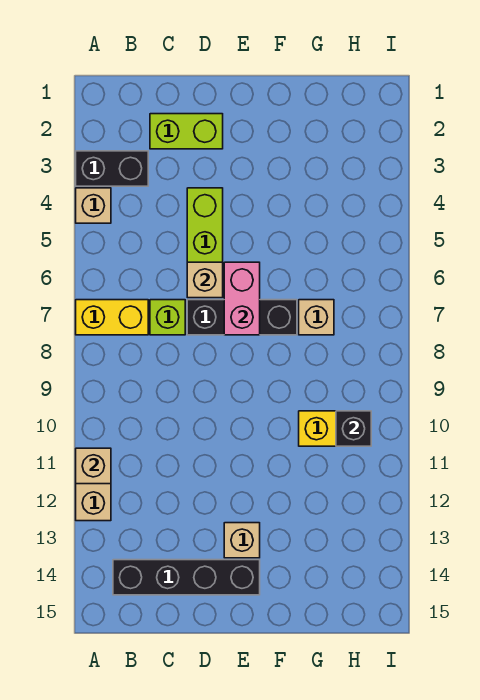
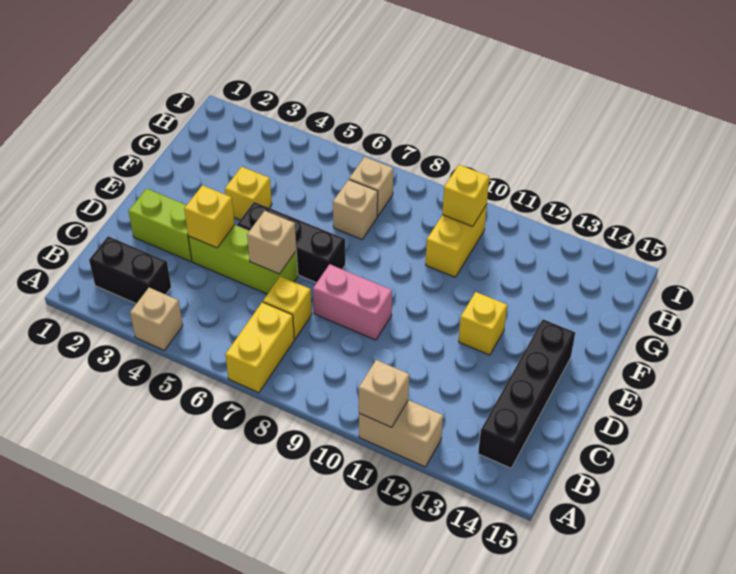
black 1x2 brick [76,151,148,186] -> black 1x2 brick turned to [89,236,171,304]
lime 1x2 brick [150,114,223,149] -> lime 1x2 brick turned to [128,189,192,261]
lime 1x1 brick [150,300,185,335] -> yellow 1x1 brick [263,276,312,339]
none -> yellow 1x1 brick [184,185,235,248]
black 1x3 brick [187,300,297,335] -> black 1x3 brick turned to [237,202,345,283]
pink 1x2 brick [224,262,260,335] -> pink 1x2 brick moved to [313,264,392,340]
none -> yellow 1x1 brick [459,292,507,355]
tan 1x1 brick [224,523,260,558] -> tan 1x1 brick moved to [349,157,393,216]
none -> yellow 1x1 brick [225,167,272,220]
black 1x1 brick [336,411,371,446] -> yellow 1x1 brick [442,165,489,226]

